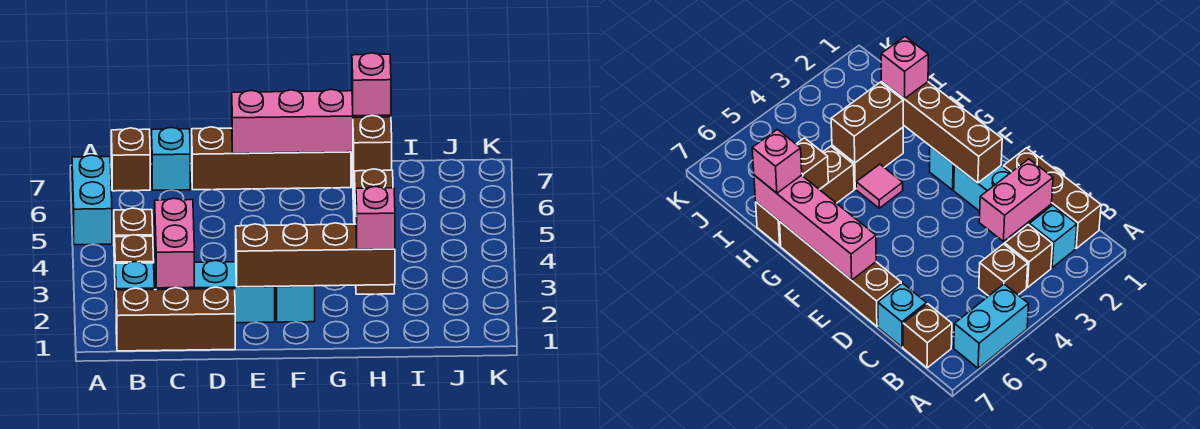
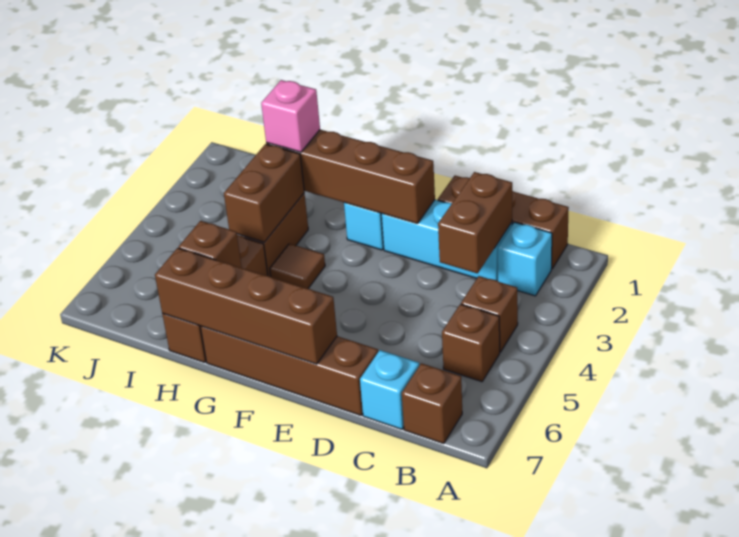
cyan 1x2 brick [72,155,112,245] -> none
brown 1x1 brick [115,235,154,263] -> brown 1x1 brick moved to [442,304,500,382]
pink 1x2 brick [155,198,194,288] -> brown 1x2 brick [438,172,512,273]
pink 1x4 brick [232,89,391,153] -> brown 1x4 brick [155,248,337,364]
pink 1x1 tile [856,164,903,208] -> brown 1x1 tile [270,244,325,288]
pink 1x1 brick [352,53,391,116] -> none

